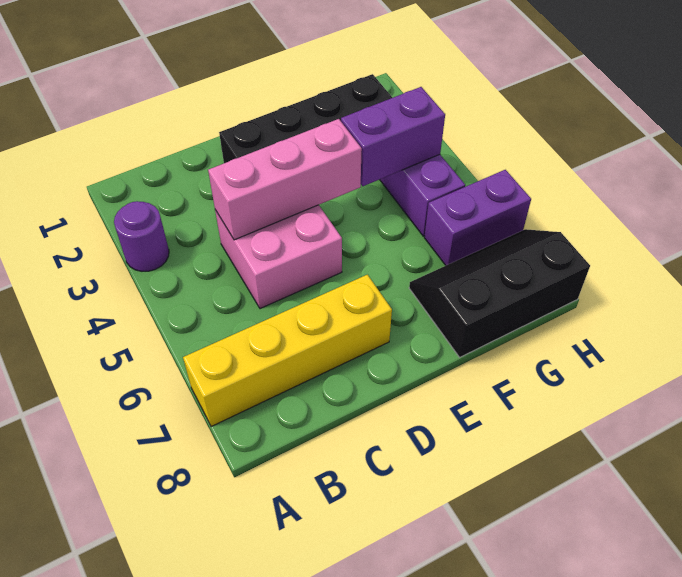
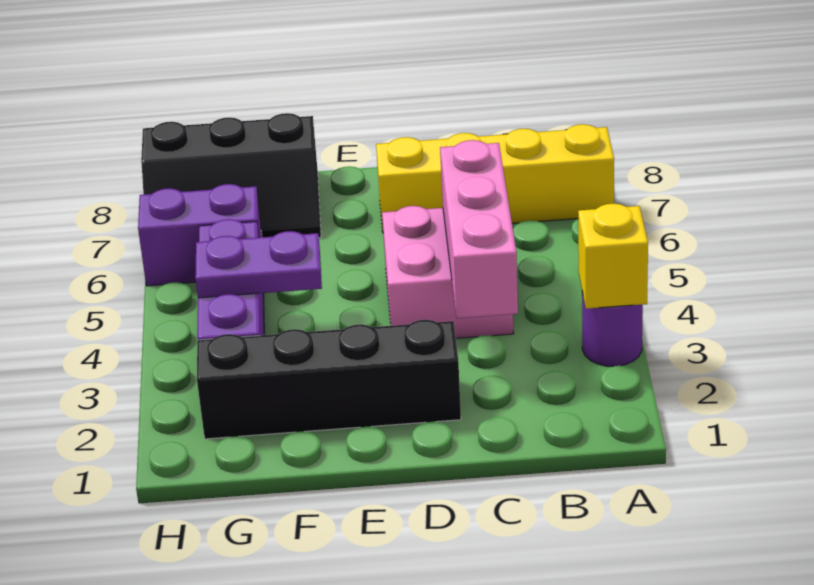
none -> yellow 1x1 brick [578,204,648,309]
pink 1x3 brick [208,119,362,240] -> pink 1x3 brick turned to [440,140,518,318]
purple 1x2 brick [341,87,445,186] -> purple 1x2 plate [195,231,322,298]

